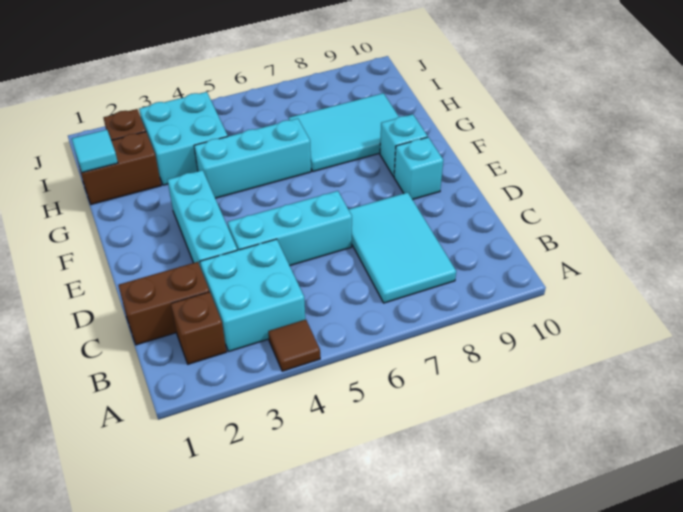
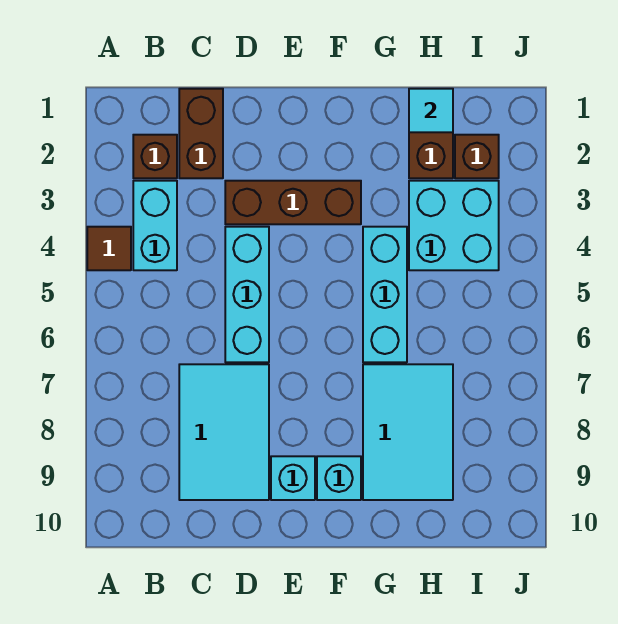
cyan 2x2 brick [200,239,305,351] -> cyan 1x2 brick [133,181,177,270]
cyan 2x3 tile [349,192,456,303] -> cyan 2x3 tile turned to [179,364,269,500]
cyan 1x3 brick [168,170,237,267] -> brown 1x3 brick [225,181,361,224]

